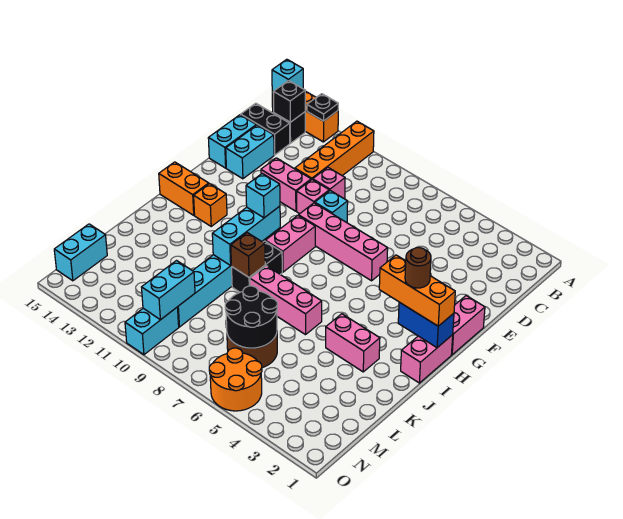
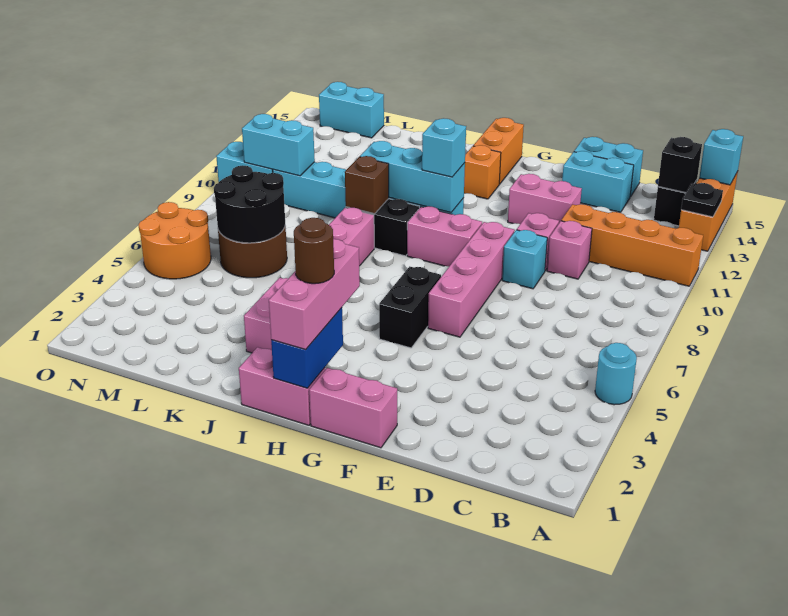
none -> cyan 1x1 round brick [595,343,637,405]
black 1x2 brick [241,103,290,155] -> black 1x2 brick moved to [379,266,441,348]
pink 1x2 brick [261,158,311,211] -> pink 1x2 brick turned to [508,174,582,224]
orange 1x3 brick [379,255,455,326] -> pink 1x3 brick [269,239,360,349]

